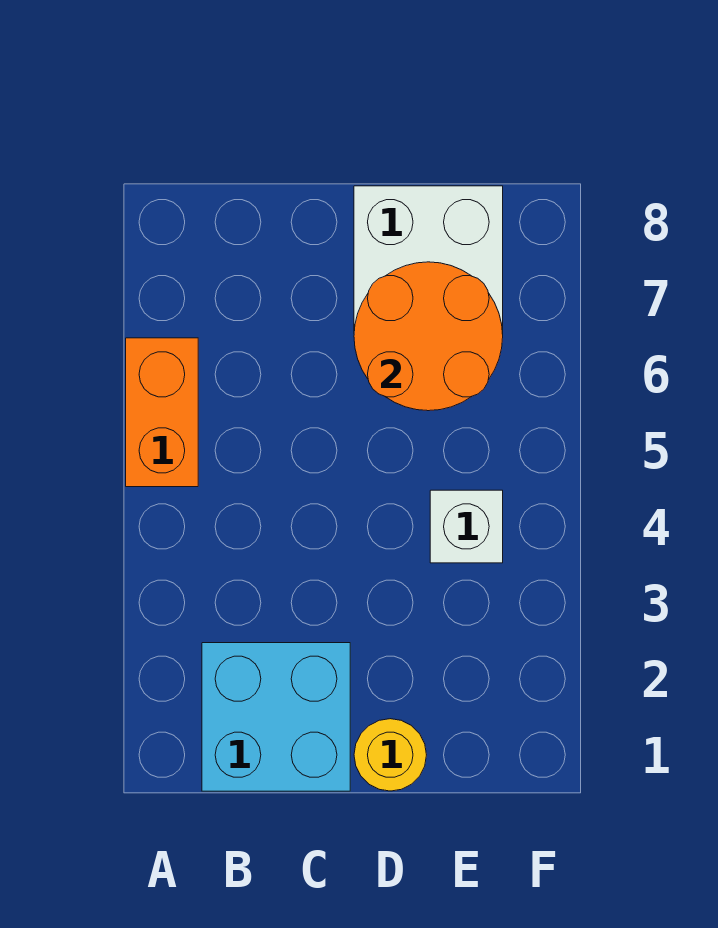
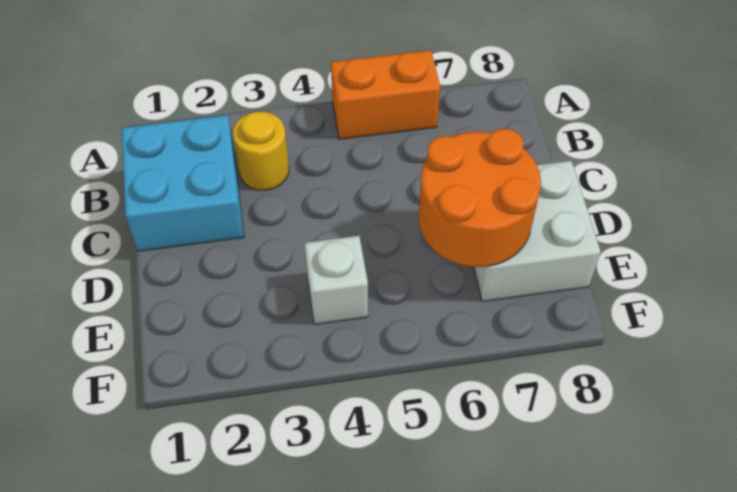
yellow 1x1 round brick [354,719,426,791] -> yellow 1x1 round brick moved to [233,112,289,190]

